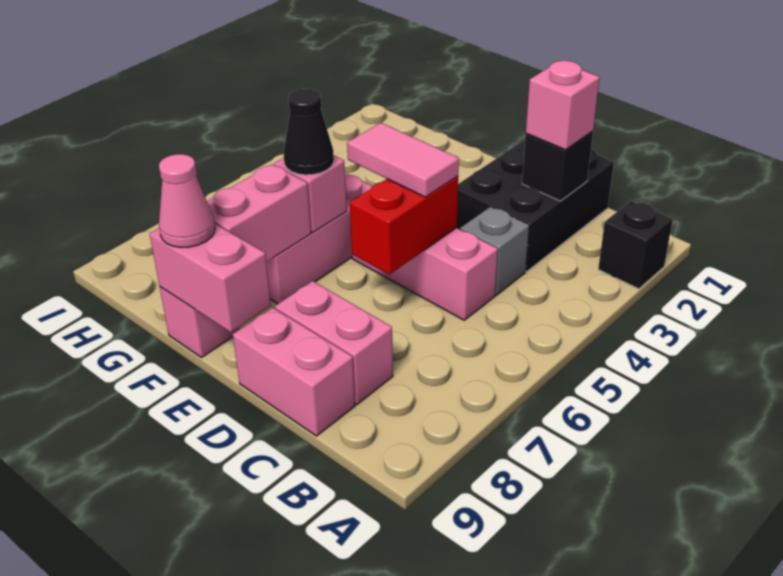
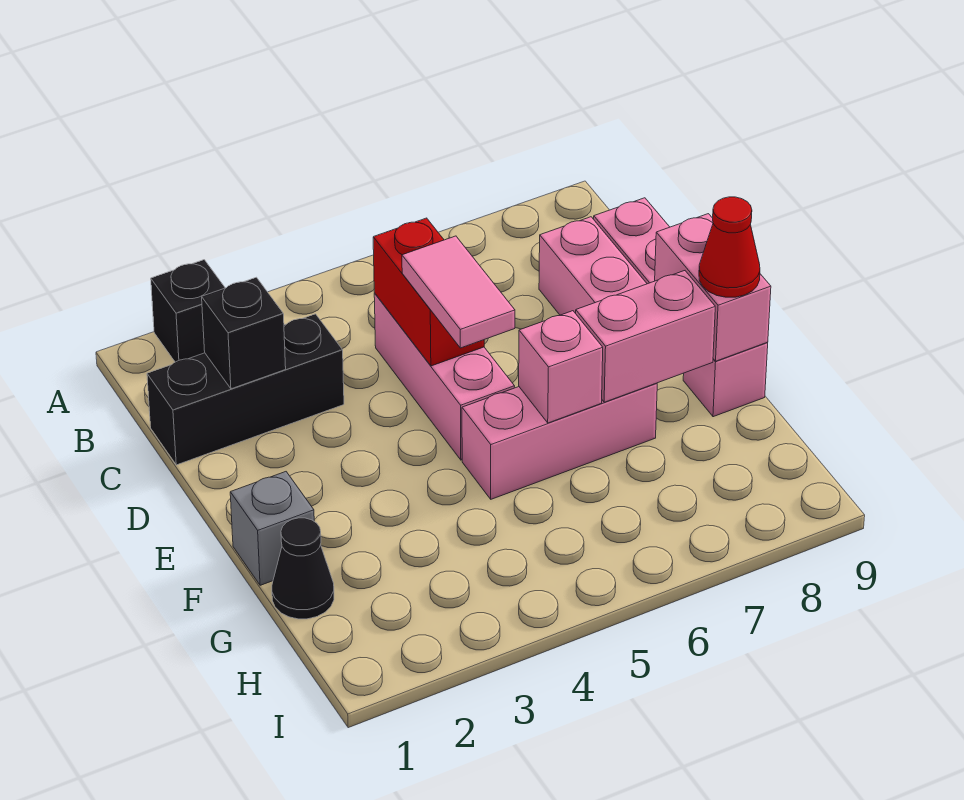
black 2x3 brick [457,140,614,271] -> black 1x3 brick [147,314,344,465]
pink 1x1 brick [526,61,600,150] -> none
grey 1x1 brick [460,207,529,295] -> grey 1x1 brick moved to [230,472,314,585]
red 1x2 brick [350,176,458,274] -> red 1x2 brick turned to [373,218,484,366]
black 1x1 cone [284,89,334,175] -> black 1x1 cone moved to [272,518,334,619]
pink 1x1 cone [159,154,215,247] -> red 1x1 cone [699,197,760,297]

